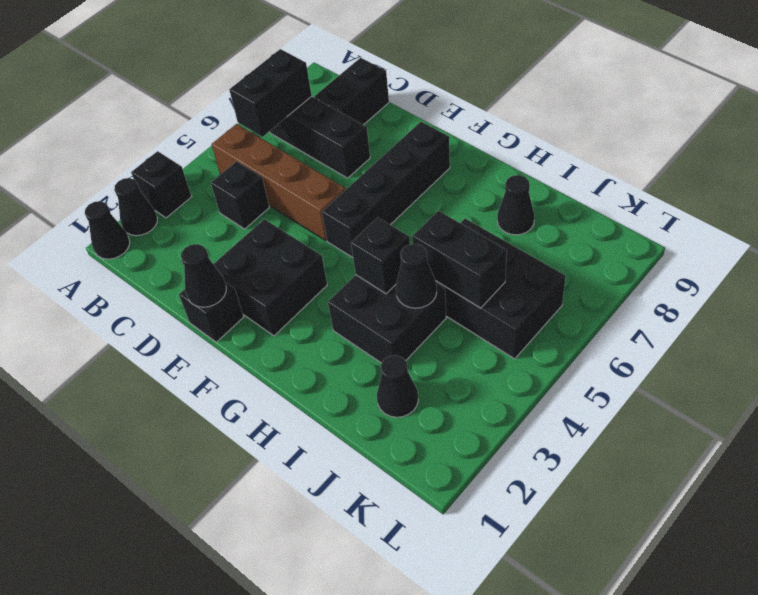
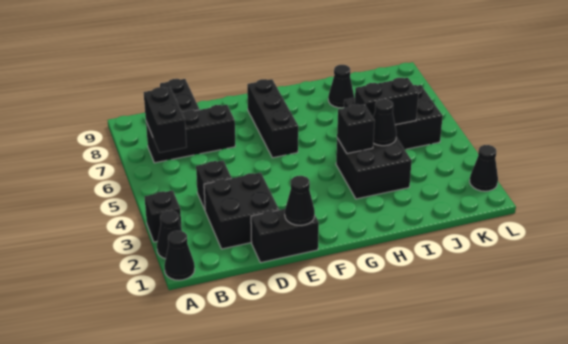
brown 1x4 brick [212,124,346,241] -> none
black 1x1 brick [179,282,244,342] -> black 1x2 brick [251,209,319,263]
black 2x2 brick [214,219,327,336] -> black 2x2 brick moved to [204,172,279,249]
black 1x4 brick [322,122,450,258] -> black 1x3 brick [247,79,298,158]
black 1x1 cone [377,355,418,417] -> black 1x1 cone moved to [470,145,498,191]

